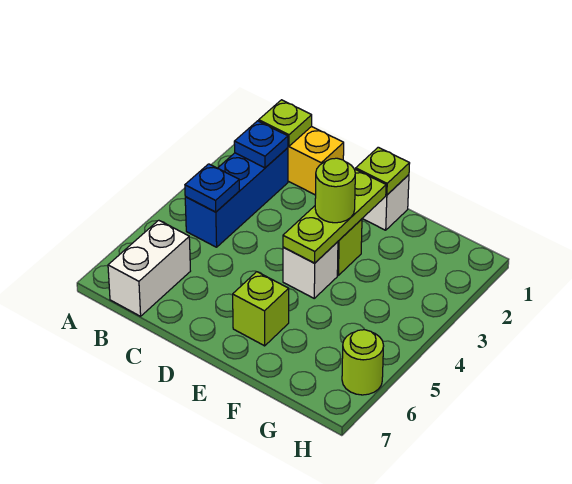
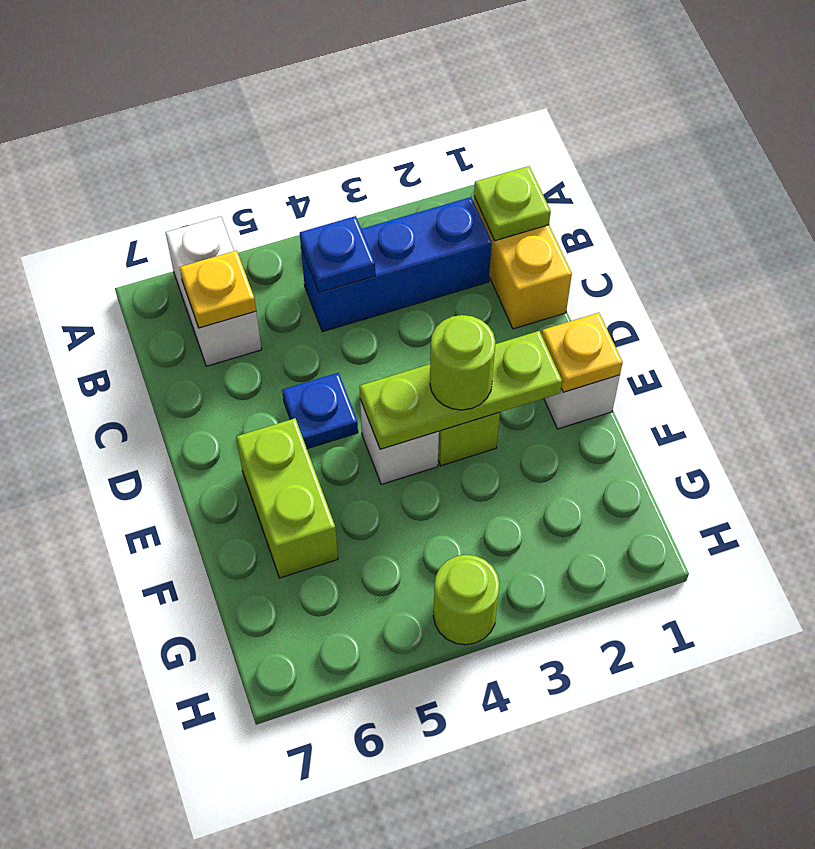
blue 1x1 plate [234,121,288,168] -> blue 1x1 plate moved to [282,373,358,449]
white 1x2 brick [108,220,190,316] -> white 1x2 brick turned to [165,216,262,366]
none -> yellow 1x1 plate [179,250,256,328]
lime 1x1 plate [356,147,410,195] -> yellow 1x1 plate [542,313,623,392]
lime 1x1 brick [233,272,289,346] -> lime 1x2 brick [236,418,338,578]
lime 1x1 round brick [342,330,384,395] -> lime 1x1 round brick moved to [434,555,500,645]

